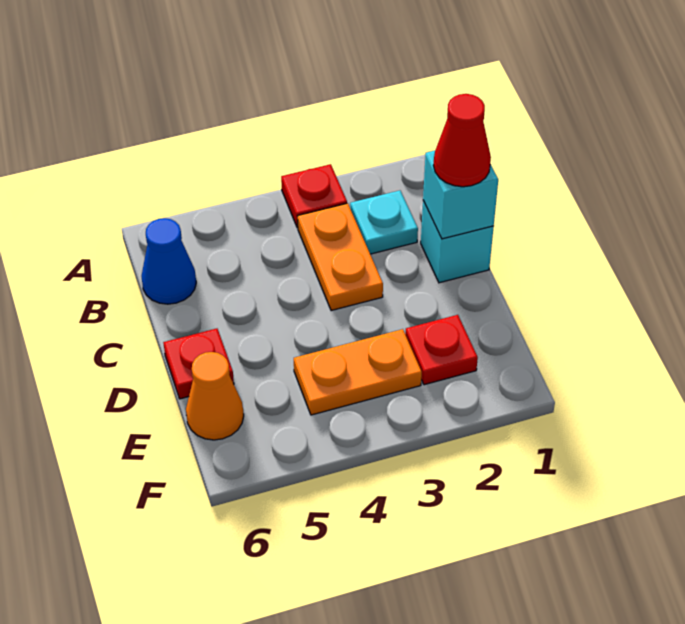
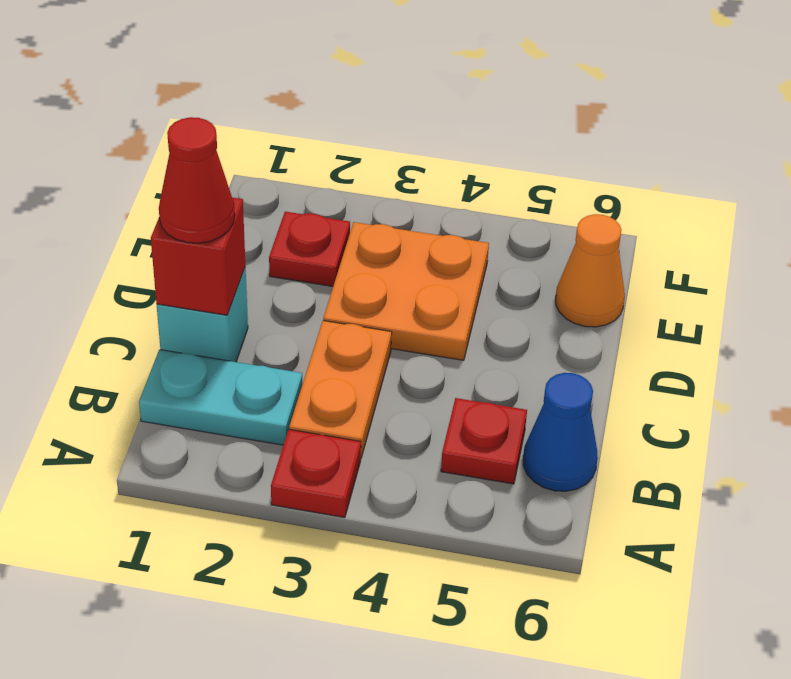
cyan 1x1 plate [350,191,418,254] -> cyan 1x2 plate [139,350,303,445]
cyan 1x1 brick [423,151,498,239] -> red 1x1 brick [151,198,245,315]
red 1x1 plate [163,329,234,399] -> red 1x1 plate moved to [441,398,527,484]
orange 1x2 plate [294,329,422,415] -> orange 2x2 plate [323,222,489,360]

